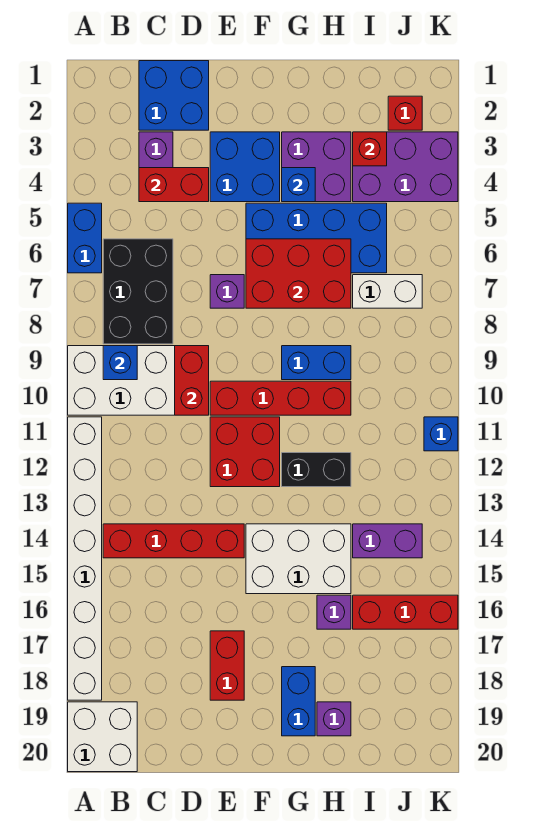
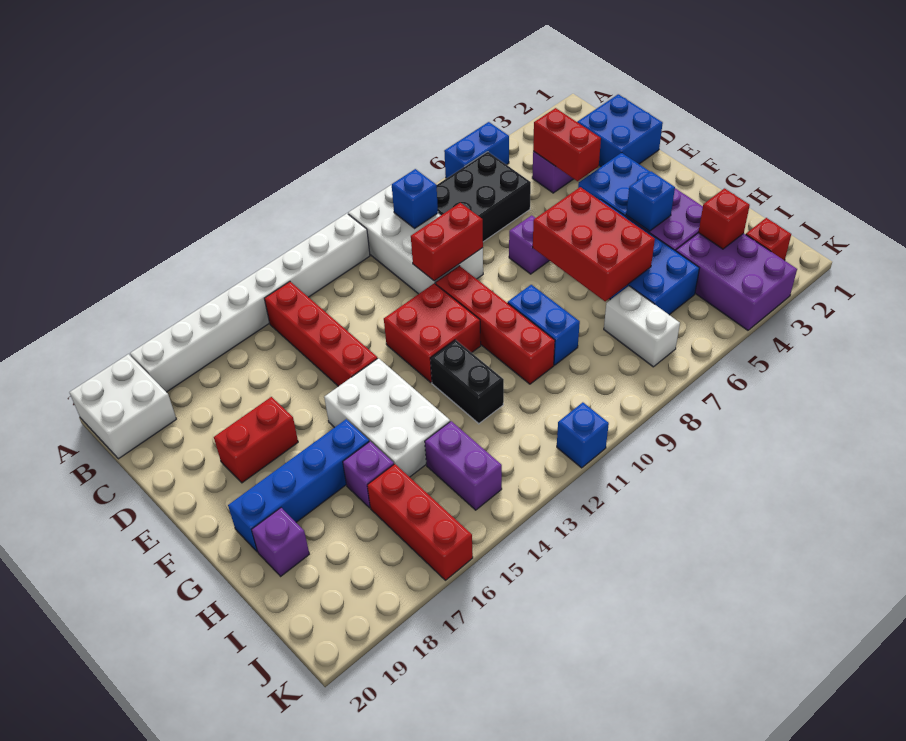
blue 1x2 brick [282,667,315,736] -> blue 1x4 brick [228,419,369,552]

